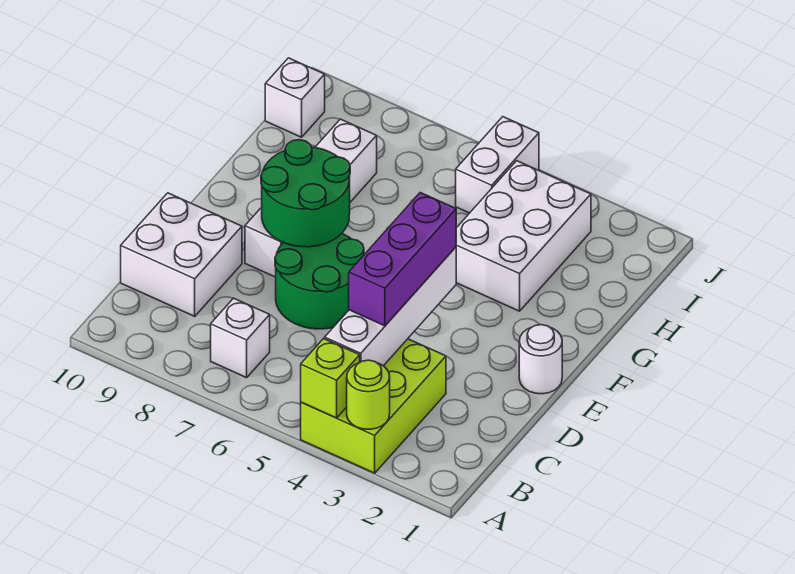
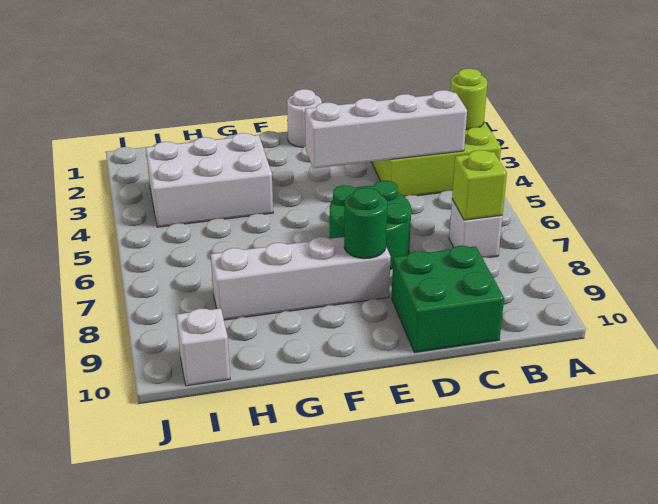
lime 1x1 brick [301,339,360,418] -> lime 1x1 brick moved to [452,150,507,220]
purple 1x3 brick [349,193,456,326] -> none
white 2x2 brick [121,193,242,316] -> green 2x2 brick [392,246,504,353]
green 2x2 round brick [261,140,350,247] -> green 1x1 round brick [344,188,387,259]
white 1x2 brick [456,117,539,213] -> none

